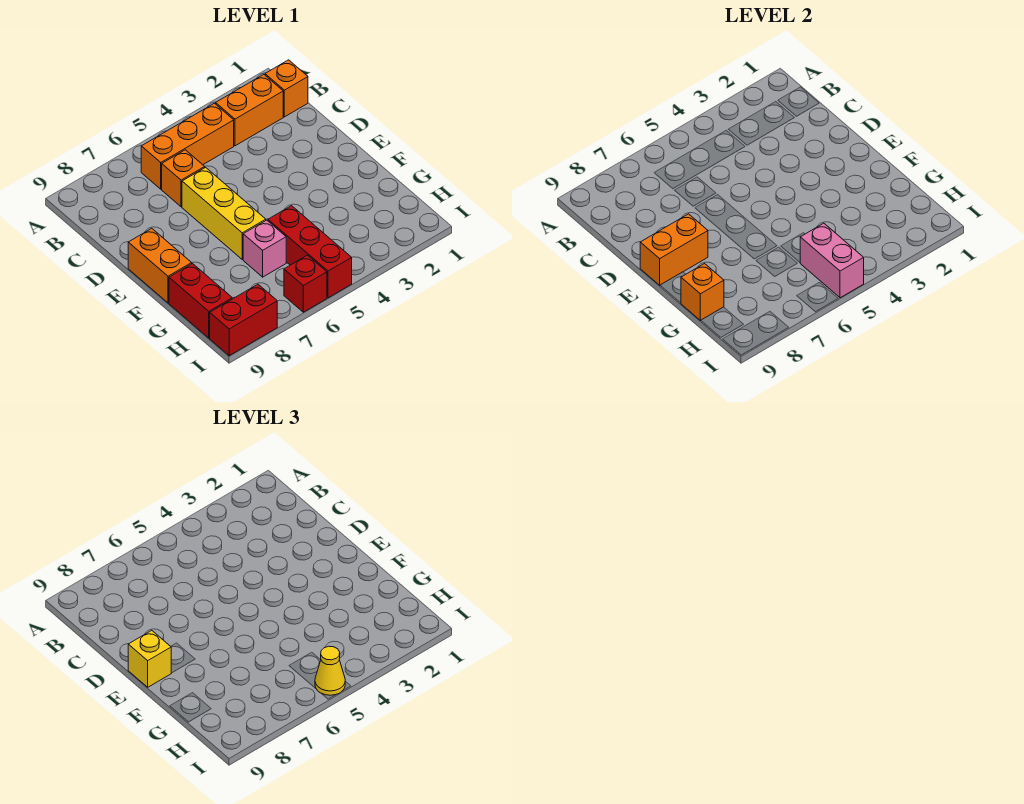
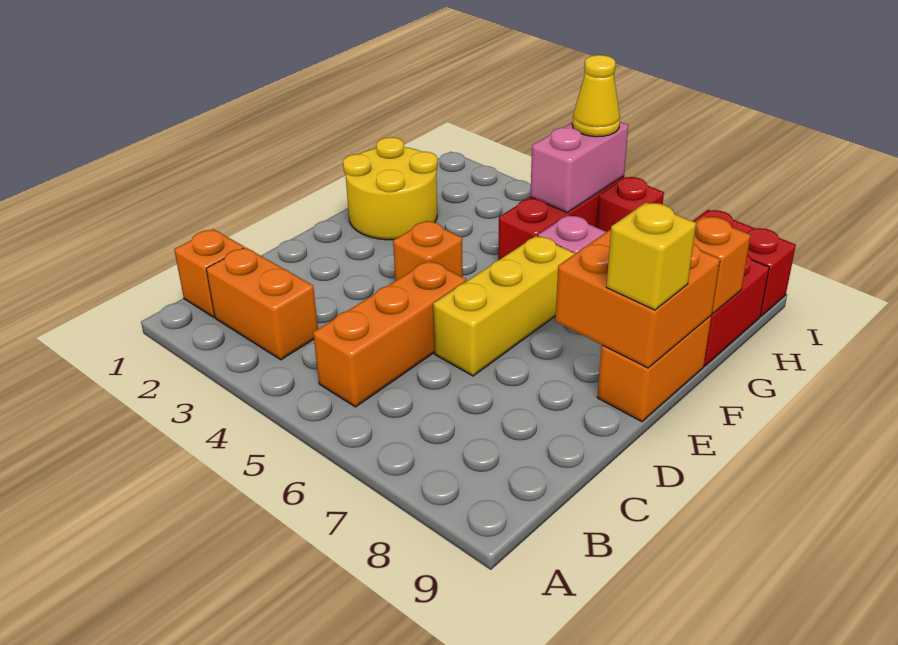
orange 1x3 brick [141,103,234,189] -> orange 1x3 brick turned to [313,261,466,407]
orange 1x1 brick [162,150,205,207] -> orange 1x1 brick moved to [393,221,463,281]
orange 1x2 brick [640,214,708,285] -> orange 2x2 brick [555,229,720,368]
none -> yellow 2x2 round brick [343,137,437,240]

